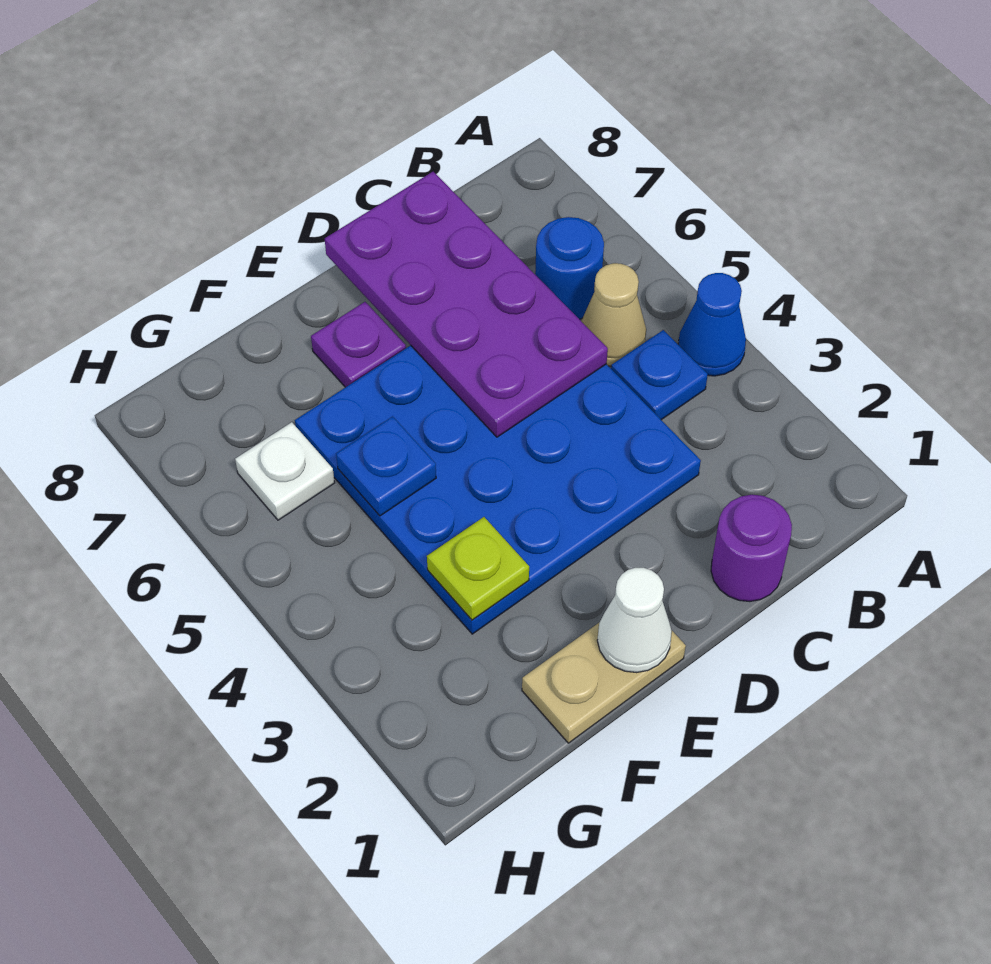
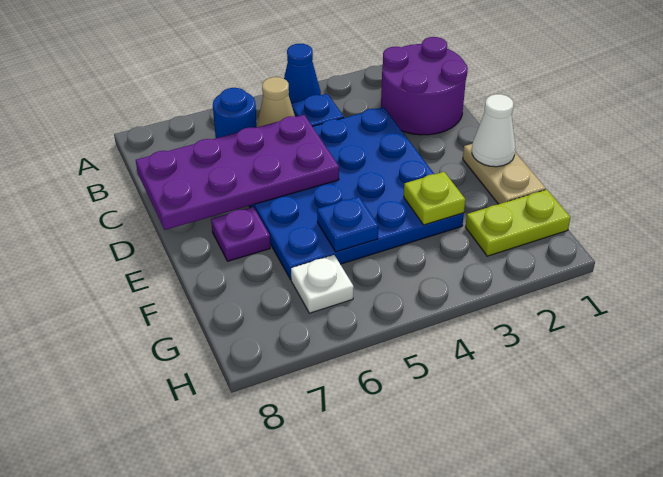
purple 1x1 round brick [711,495,792,602] -> purple 2x2 round brick [381,37,468,135]
none -> lime 1x2 plate [466,190,570,256]

